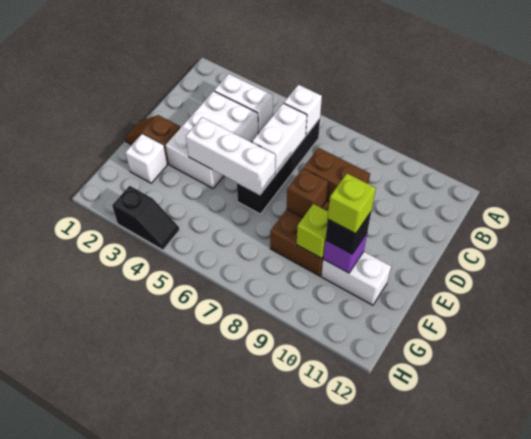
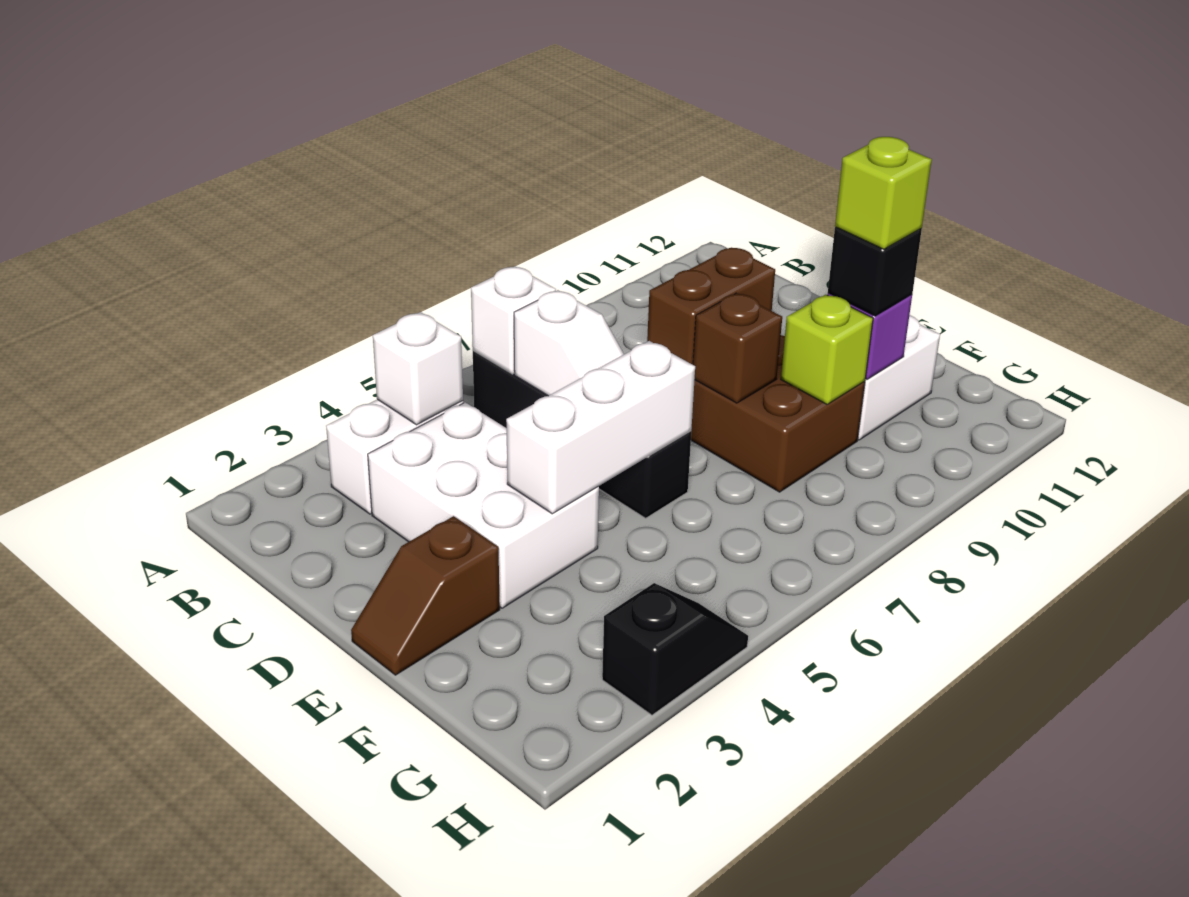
white 1x2 brick [252,103,307,174] -> white 1x2 slope [514,290,624,396]
white 1x1 brick [125,134,167,183] -> white 1x1 brick moved to [373,312,463,425]

